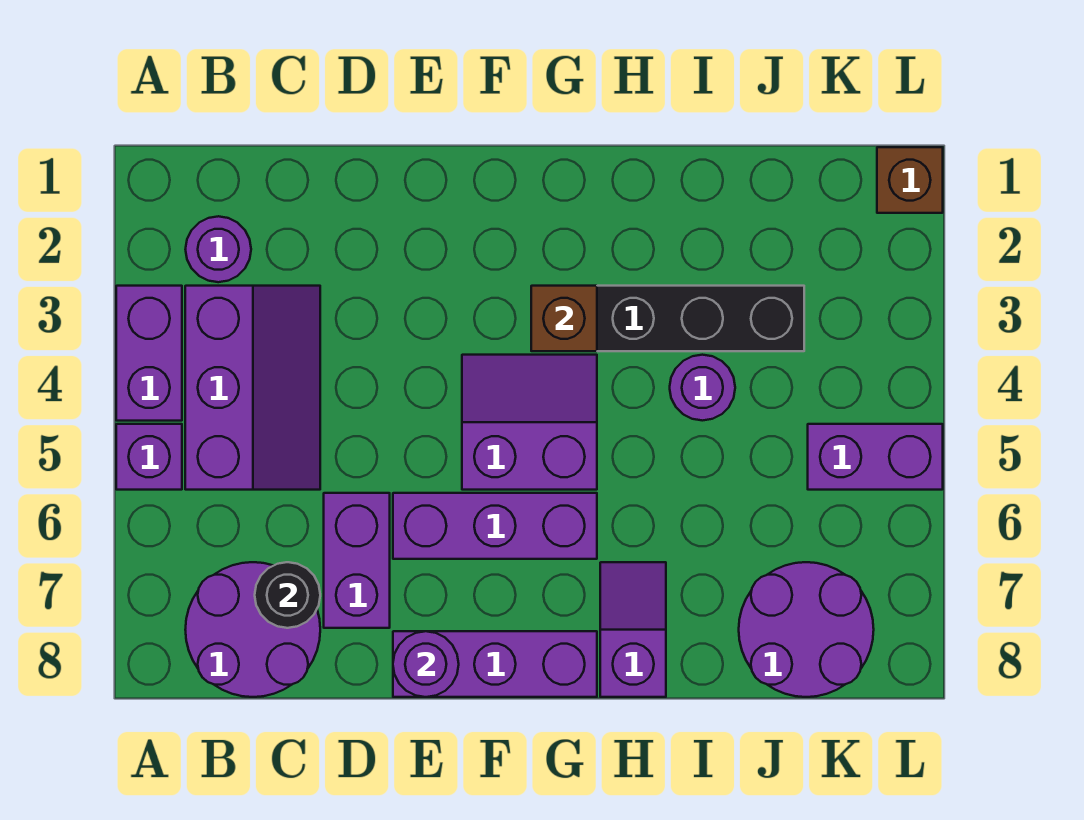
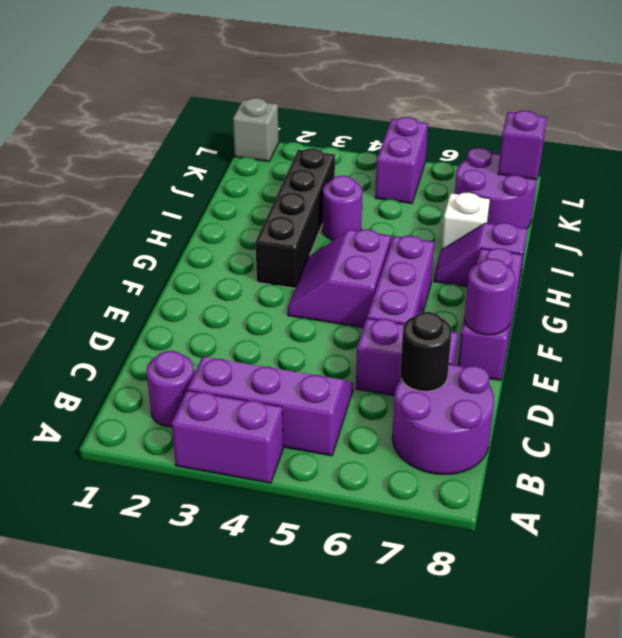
purple 1x1 brick [116,424,182,490] -> purple 1x1 brick moved to [498,111,547,180]
brown 1x1 brick [531,286,597,351] -> none
none -> white 1x1 brick [441,193,490,250]
brown 1x1 brick [877,147,943,213] -> grey 1x1 brick [233,98,279,162]

